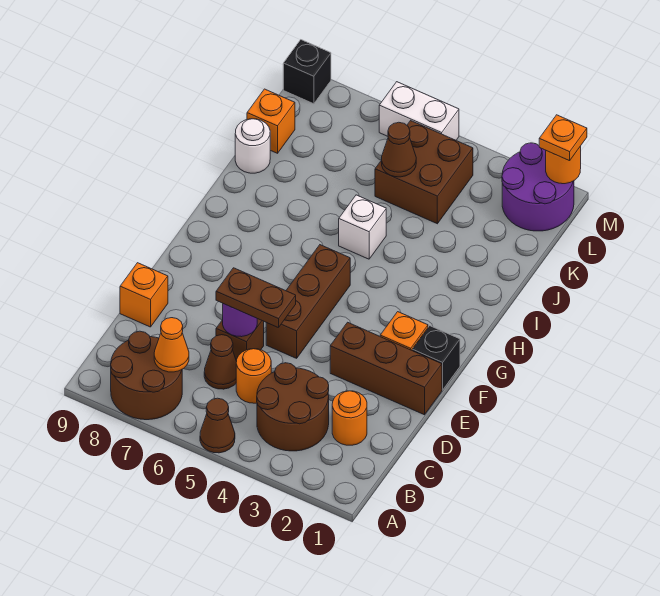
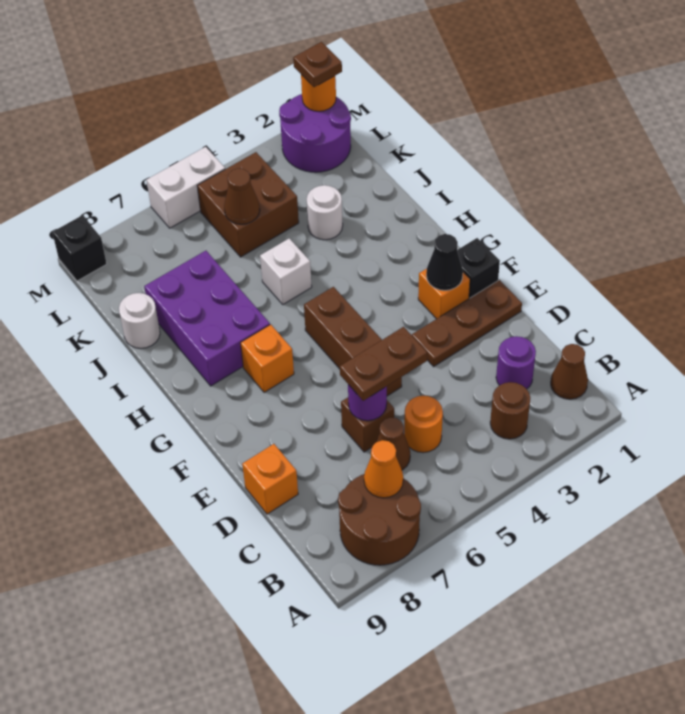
brown 1x1 cone [200,398,235,453] -> brown 1x1 cone moved to [551,344,588,399]
brown 2x2 round brick [257,363,329,451] -> brown 1x1 round brick [490,382,530,439]
orange 1x1 round brick [332,391,367,445] -> purple 1x1 round brick [496,336,536,389]
brown 1x3 brick [330,322,442,415] -> brown 1x3 plate [412,280,522,367]
none -> black 1x1 cone [426,234,463,290]
none -> purple 2x3 brick [144,251,270,386]
none -> white 1x1 round brick [307,185,343,240]
orange 1x1 brick [247,89,295,153] -> orange 1x1 brick moved to [240,324,294,392]
orange 1x1 plate [539,115,587,161] -> brown 1x1 plate [293,42,342,87]

